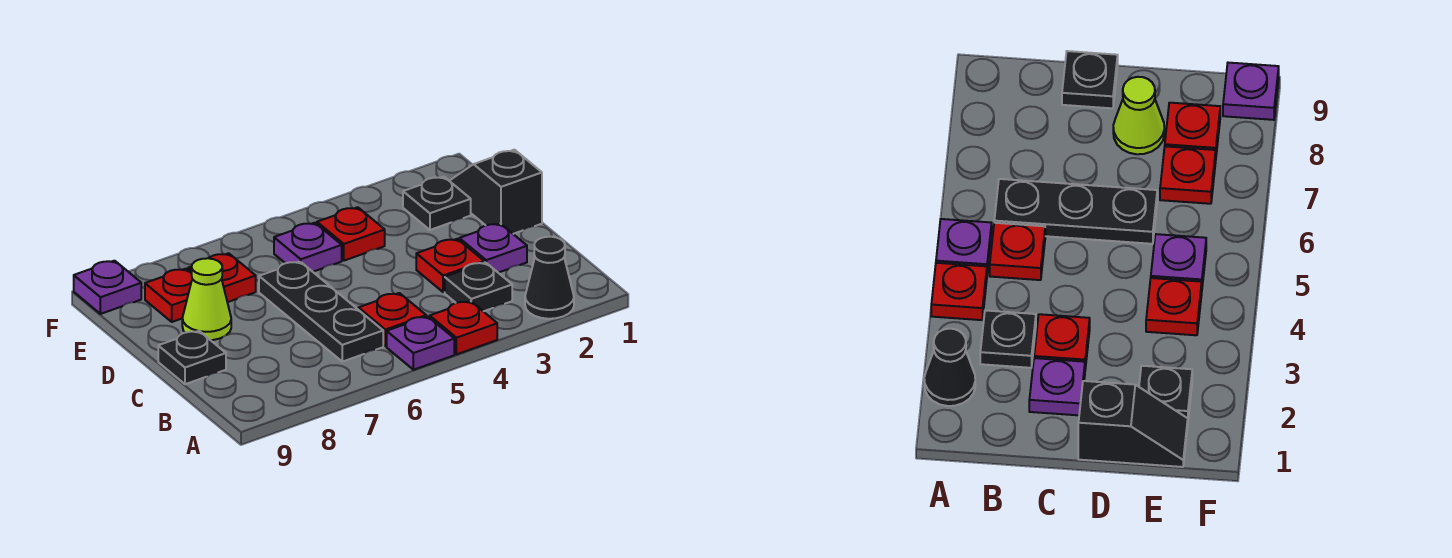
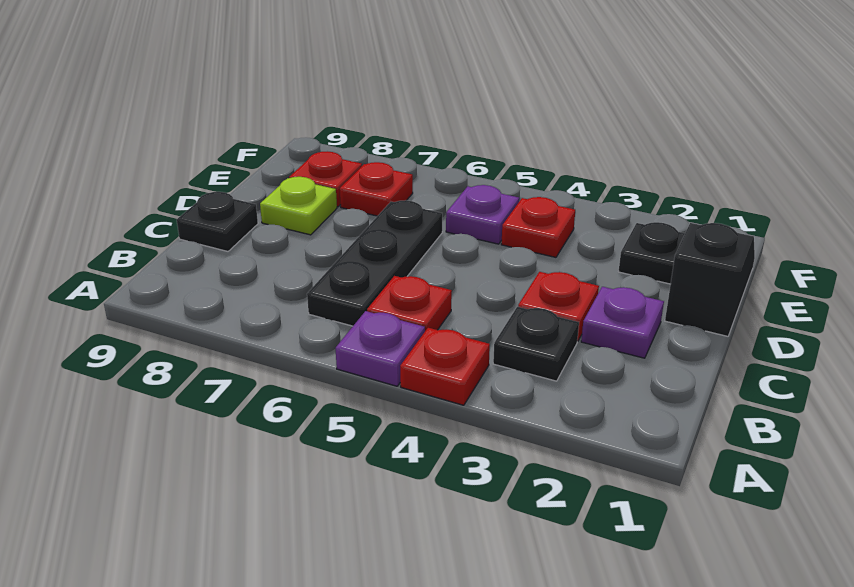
black 1x1 cone [525,236,574,319] -> none
lime 1x1 cone [182,258,231,340] -> lime 1x1 plate [260,177,337,235]
purple 1x1 plate [74,261,141,314] -> none

